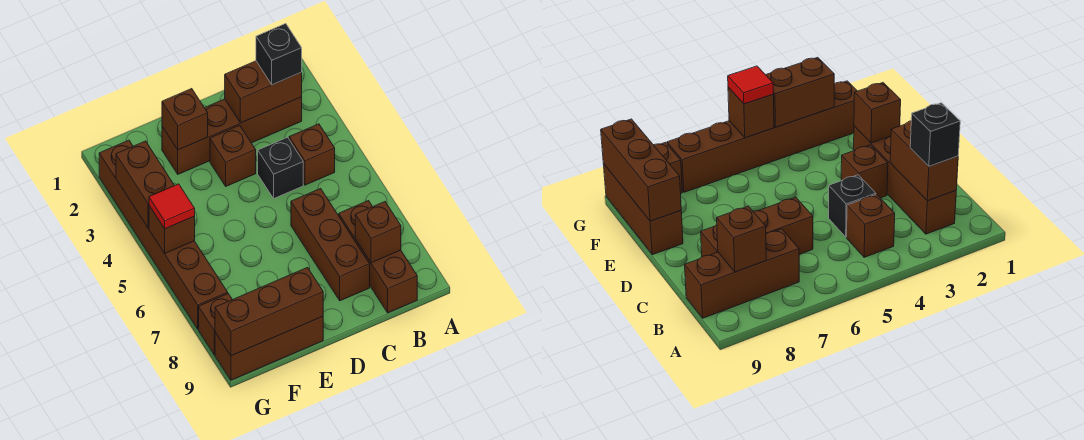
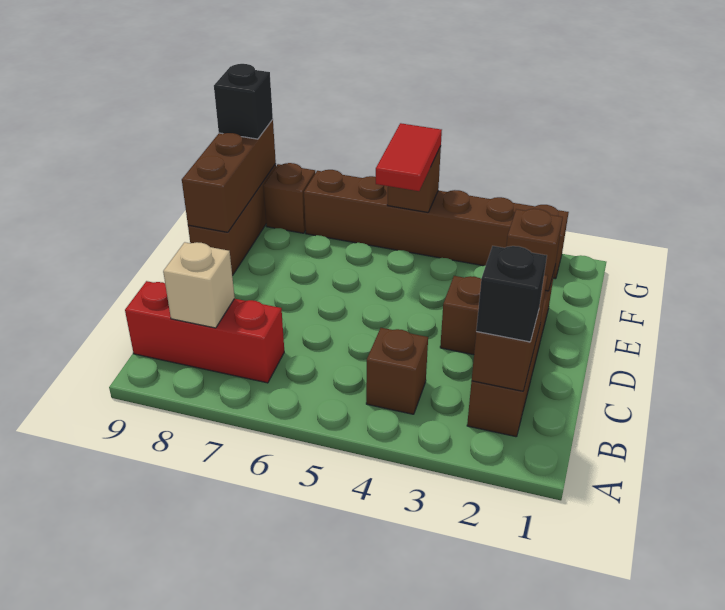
brown 1x3 brick [339,201,417,313] -> red 1x3 brick [125,281,284,383]
brown 1x1 brick [355,202,401,263] -> tan 1x1 brick [163,242,235,328]
black 1x1 brick [258,137,303,198] -> black 1x1 brick moved to [214,64,273,139]
brown 1x3 brick [291,188,370,301] -> none
brown 1x2 brick [116,141,175,228] -> none
red 1x1 tile [149,184,195,229] -> red 1x2 tile [376,123,442,191]

